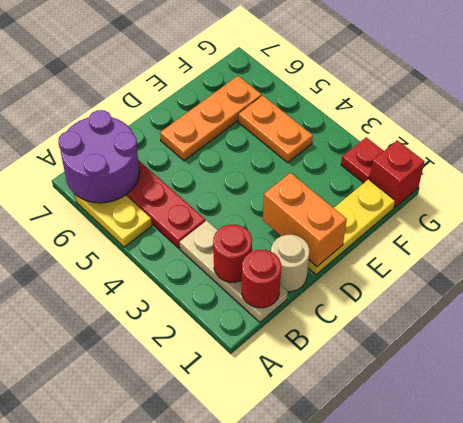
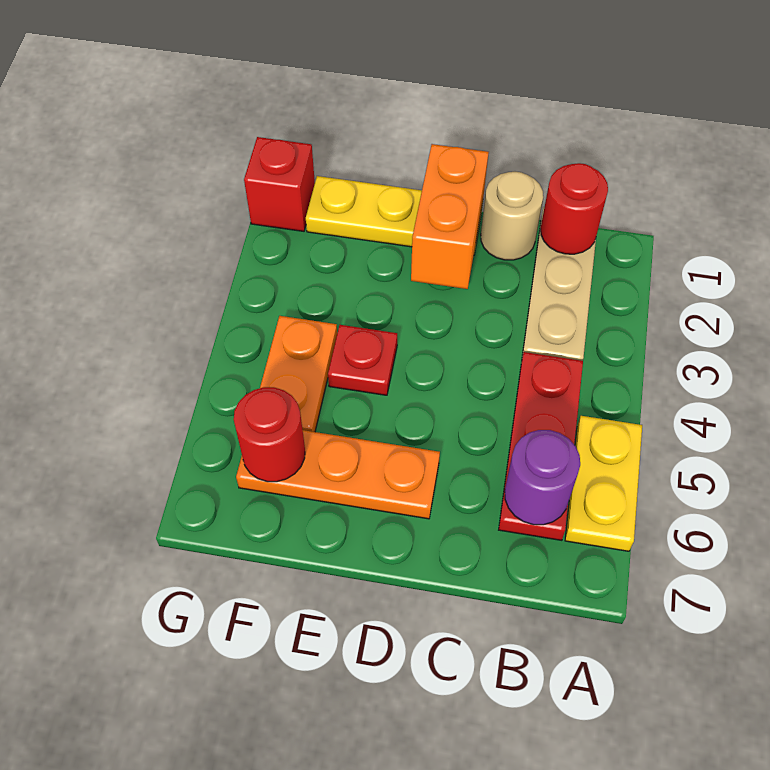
purple 2x2 round brick [58,110,139,203] -> purple 1x1 round brick [505,430,580,525]
red 1x1 round brick [213,225,252,282] -> red 1x1 round brick moved to [234,387,305,482]
red 1x1 plate [341,137,383,183] -> red 1x1 plate moved to [328,325,397,395]

